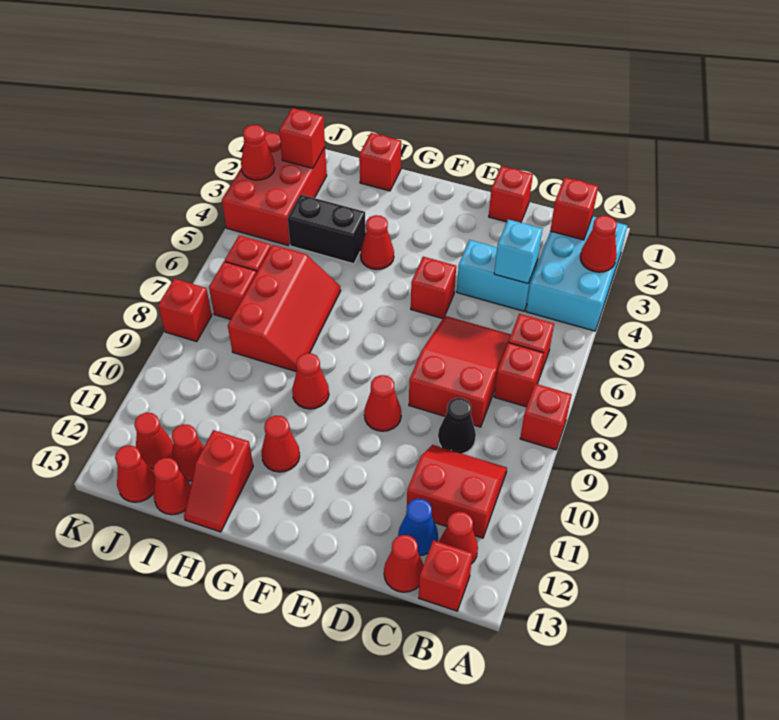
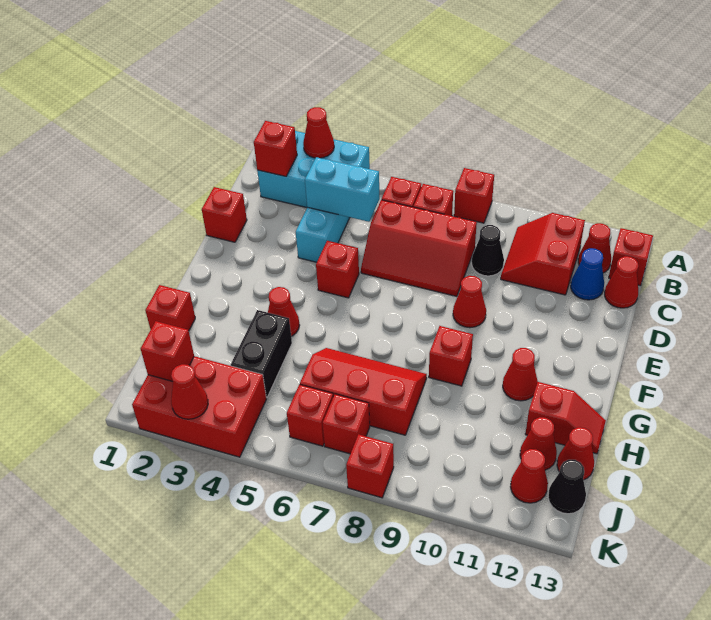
cyan 1x1 brick [494,219,543,283] -> cyan 1x2 brick [305,157,380,222]
red 2x3 slope [409,316,511,427] -> red 2x3 slope turned to [361,200,477,296]
red 1x1 cone [292,353,329,409] -> red 1x1 brick [429,326,473,386]
red 1x1 cone [115,446,155,502] -> black 1x1 cone [548,460,586,514]

